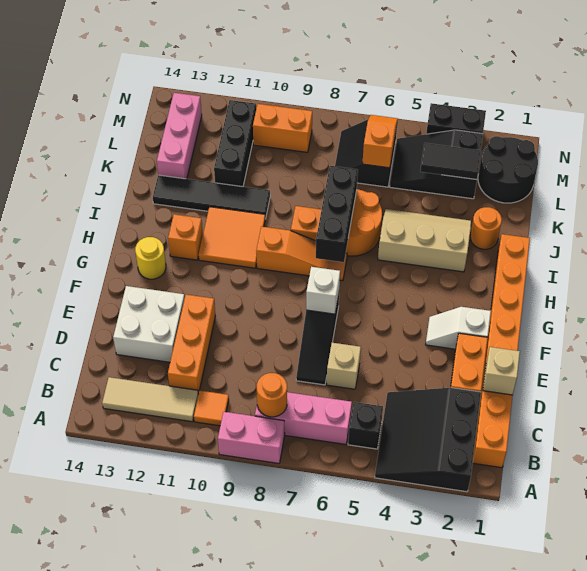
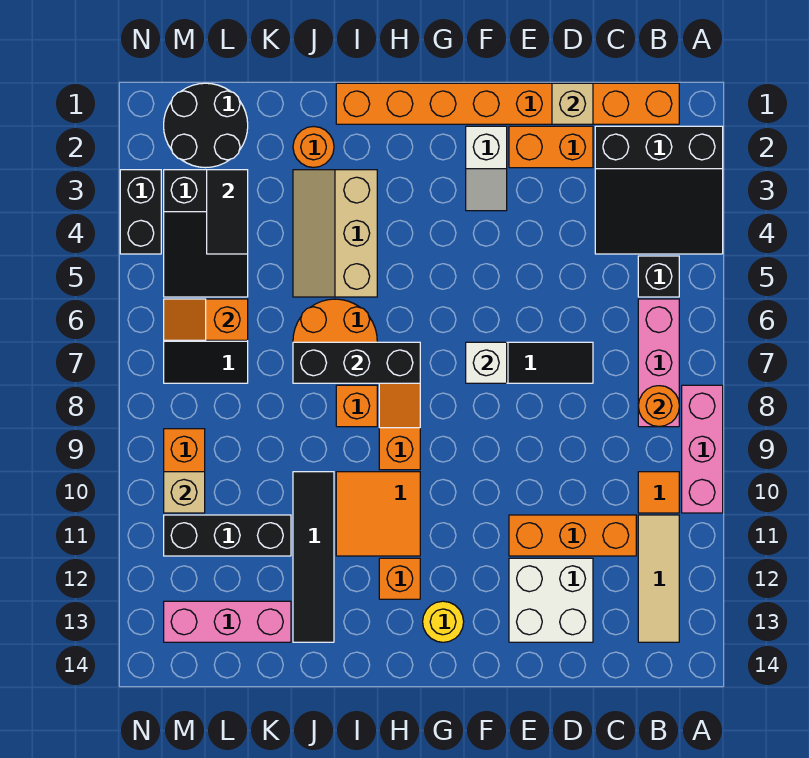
pink 1x2 brick [218,412,285,463] -> pink 1x3 brick [682,385,723,513]
tan 1x1 brick [327,343,361,389] -> tan 1x1 brick moved to [164,472,205,513]

